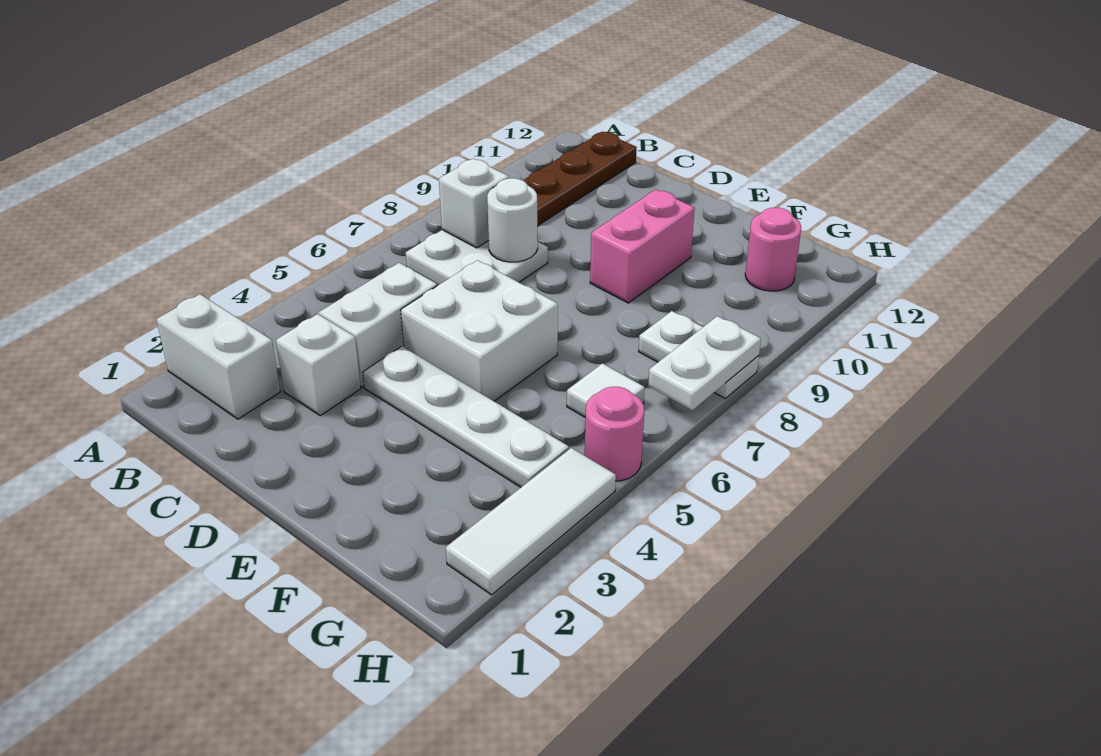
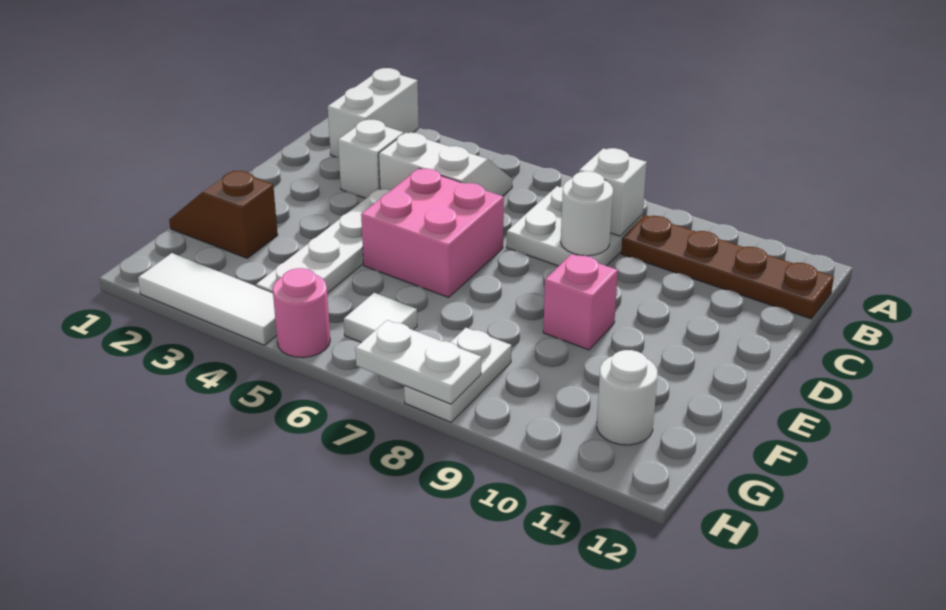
white 2x2 brick [401,260,558,401] -> pink 2x2 brick [361,168,504,297]
pink 1x2 brick [590,189,695,303] -> pink 1x1 brick [543,254,618,350]
none -> brown 1x2 slope [169,170,278,258]
pink 1x1 round brick [745,208,801,291] -> white 1x1 round brick [597,350,657,445]

